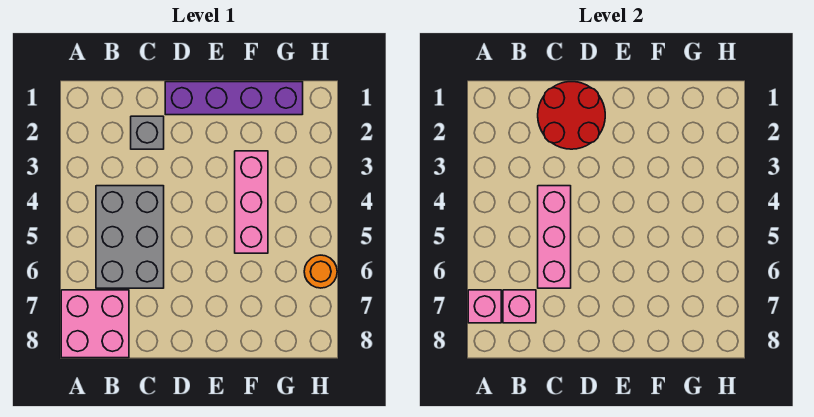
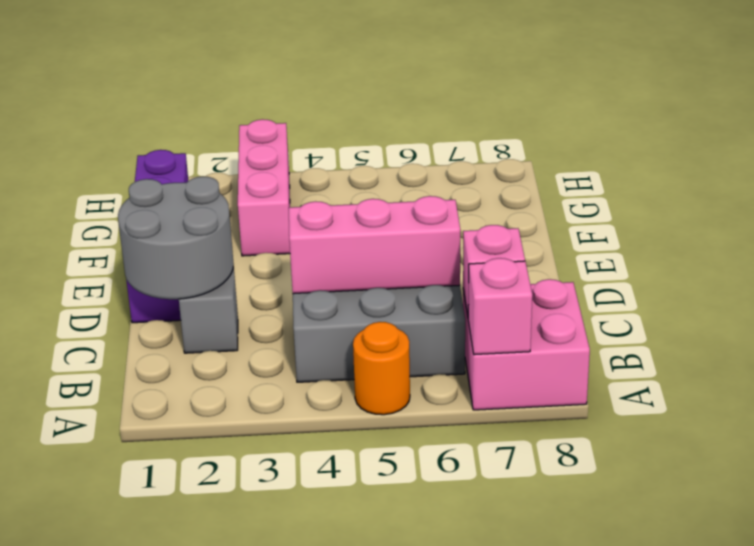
red 2x2 round brick [538,82,605,149] -> grey 2x2 round brick [118,176,234,299]
pink 1x3 brick [235,151,268,253] -> pink 1x3 brick turned to [238,119,290,256]
orange 1x1 round brick [304,255,337,288] -> orange 1x1 round brick moved to [353,322,410,415]

